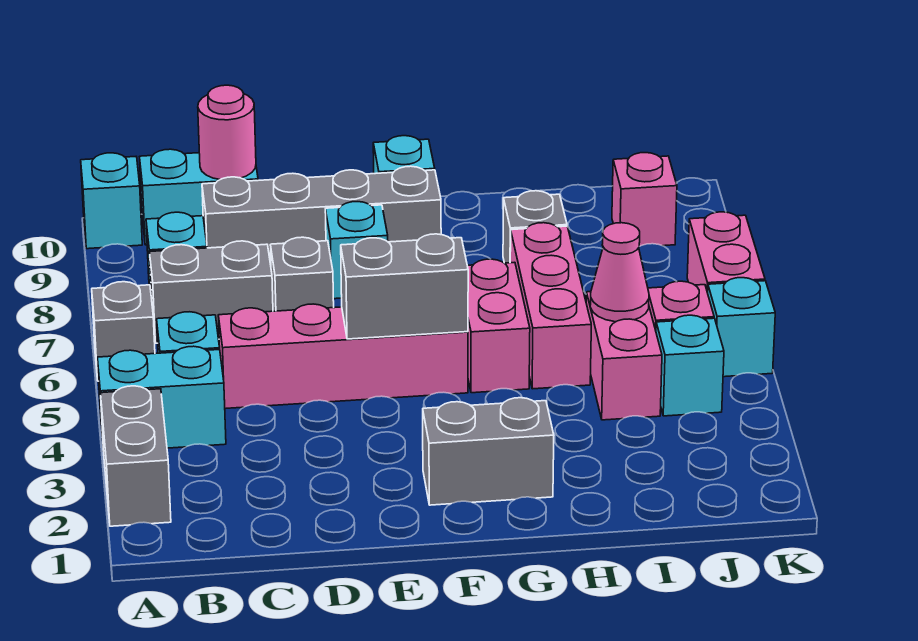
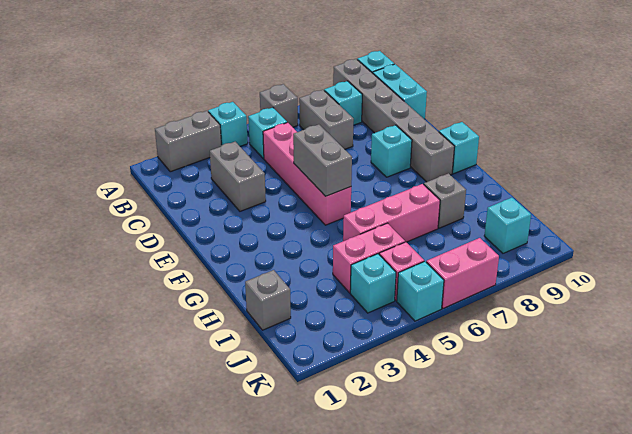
cyan 1x2 brick [97,346,226,448] -> cyan 1x1 brick [208,102,248,146]
grey 1x4 brick [202,166,441,265] -> grey 1x6 brick [333,59,455,182]
pink 1x1 round brick [198,85,256,180] -> none
grey 1x1 brick [271,237,334,311] -> grey 1x1 brick moved to [245,270,291,330]
grey 1x2 brick [423,398,554,505] -> grey 1x2 brick moved to [210,142,266,211]
pink 1x2 brick [467,259,530,393] -> none
pink 1x1 cone [590,223,649,322] -> none
pink 1x1 brick [612,153,677,247] -> cyan 1x1 brick [484,198,531,253]

